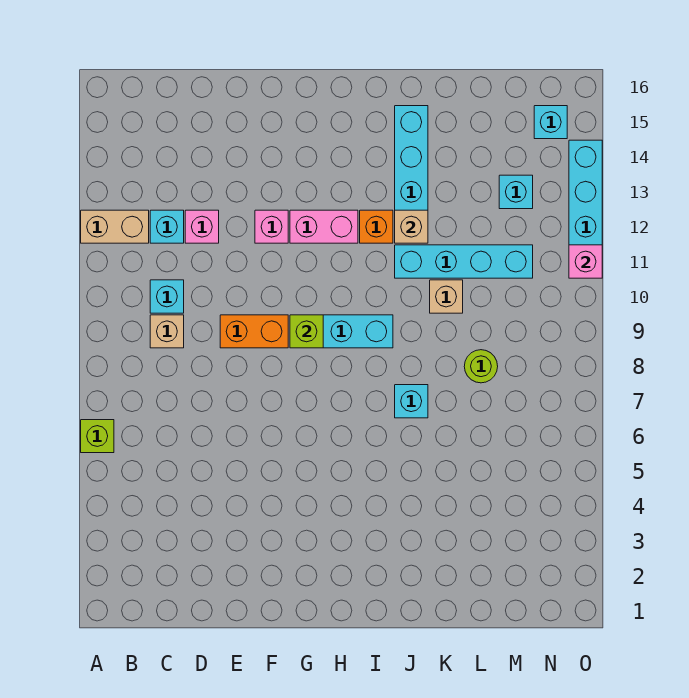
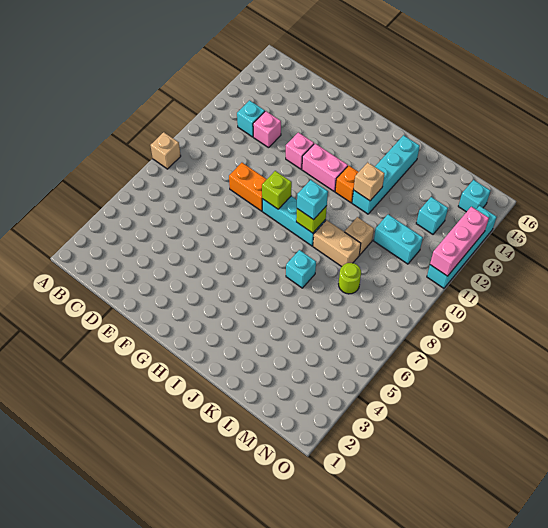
lime 1x1 brick [81,420,114,453] -> lime 1x1 brick moved to [296,206,327,233]
tan 1x2 brick [81,210,149,243] -> tan 1x2 brick moved to [313,220,361,267]
tan 1x1 brick [150,315,184,348] -> tan 1x1 brick moved to [150,132,181,169]
cyan 1x1 brick [150,280,184,313] -> cyan 1x1 brick moved to [297,180,328,220]
cyan 1x4 brick [395,245,533,278] -> cyan 1x2 brick [374,214,423,264]
pink 1x1 brick [569,245,602,278] -> pink 1x3 brick [430,207,489,276]

